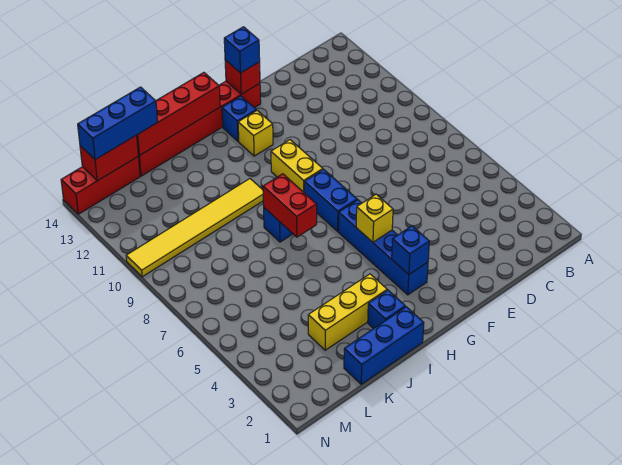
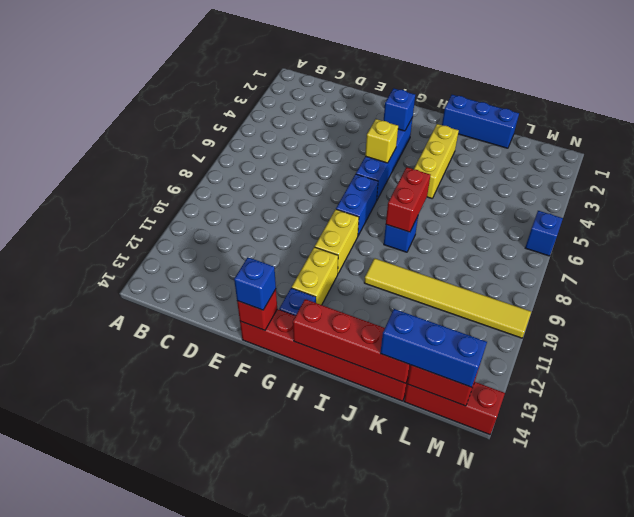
yellow 1x1 brick [238,110,273,156] -> yellow 1x2 brick [292,247,338,305]
blue 1x1 brick [368,290,405,329] -> blue 1x1 brick moved to [525,211,563,256]
yellow 1x3 brick [308,274,387,350] -> yellow 1x3 brick turned to [414,124,459,198]

